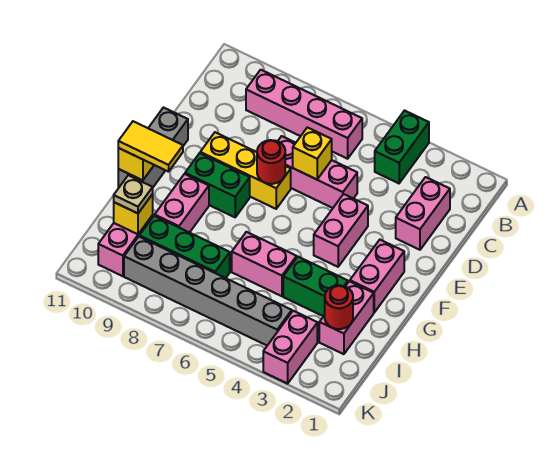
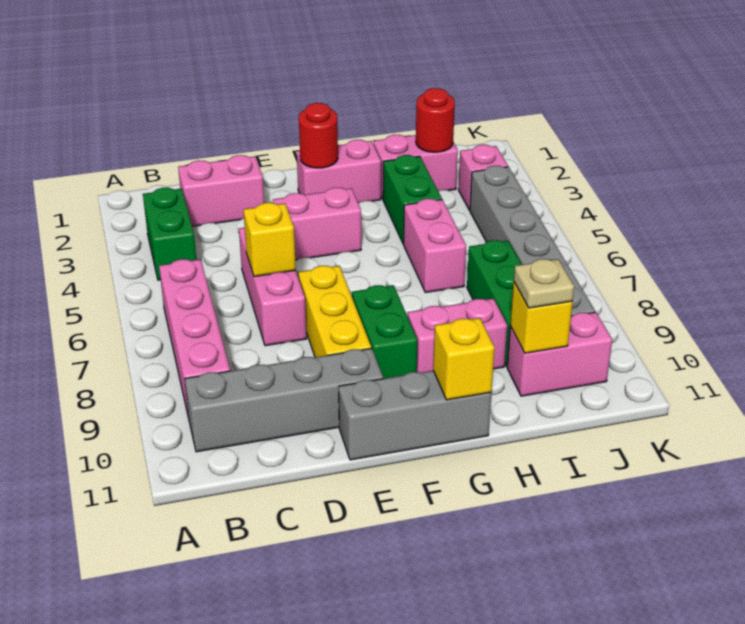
green 1x2 brick [375,111,429,183] -> green 1x2 brick turned to [143,188,196,280]
none -> grey 1x4 brick [185,348,383,452]
red 1x1 round brick [257,140,285,184] -> red 1x1 round brick moved to [299,103,338,168]
yellow 1x2 tile [118,121,183,172] -> none
pink 1x2 brick [263,311,317,384] -> pink 1x1 brick [458,145,508,210]

